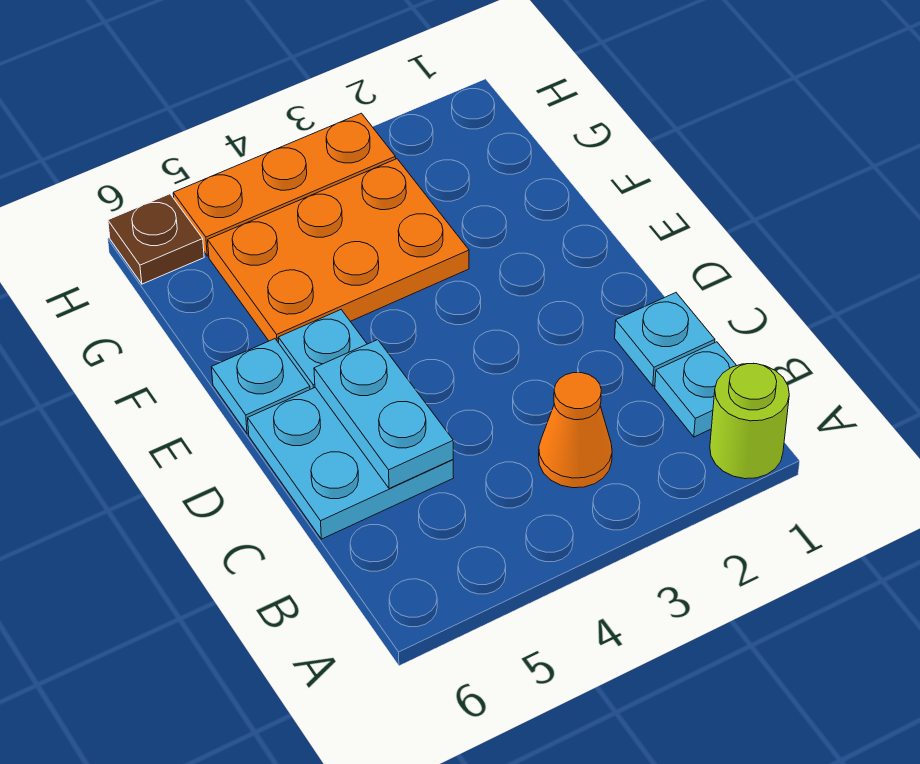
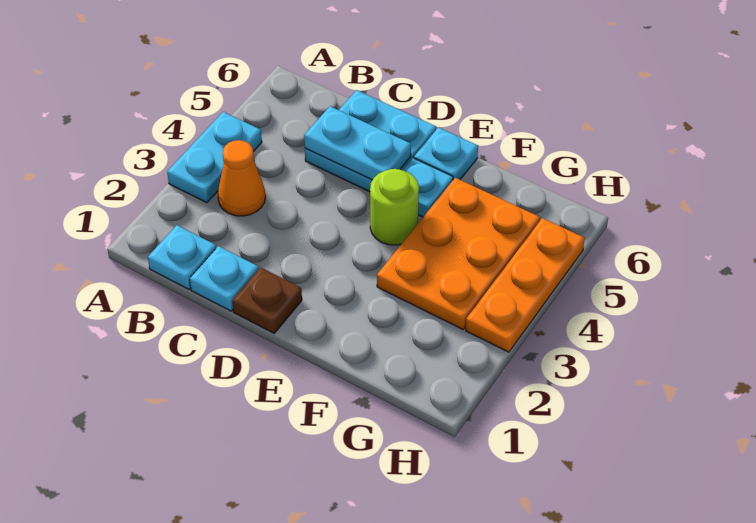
lime 1x1 round brick [710,363,789,479] -> lime 1x1 round brick moved to [370,169,419,245]
none -> cyan 1x2 plate [167,112,262,203]
brown 1x1 plate [108,194,204,284] -> brown 1x1 plate moved to [232,267,302,333]

